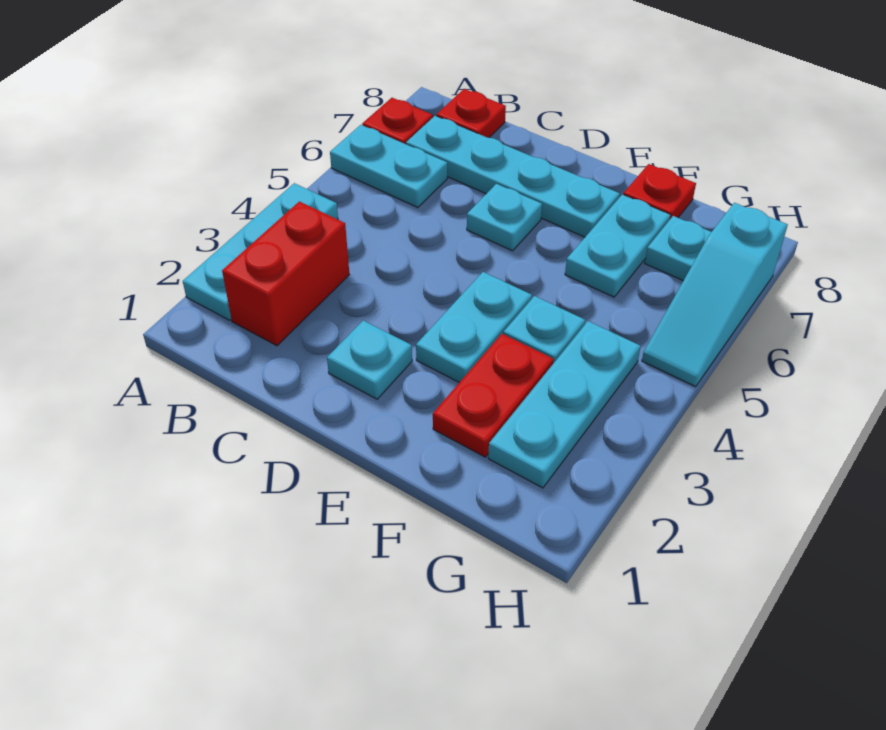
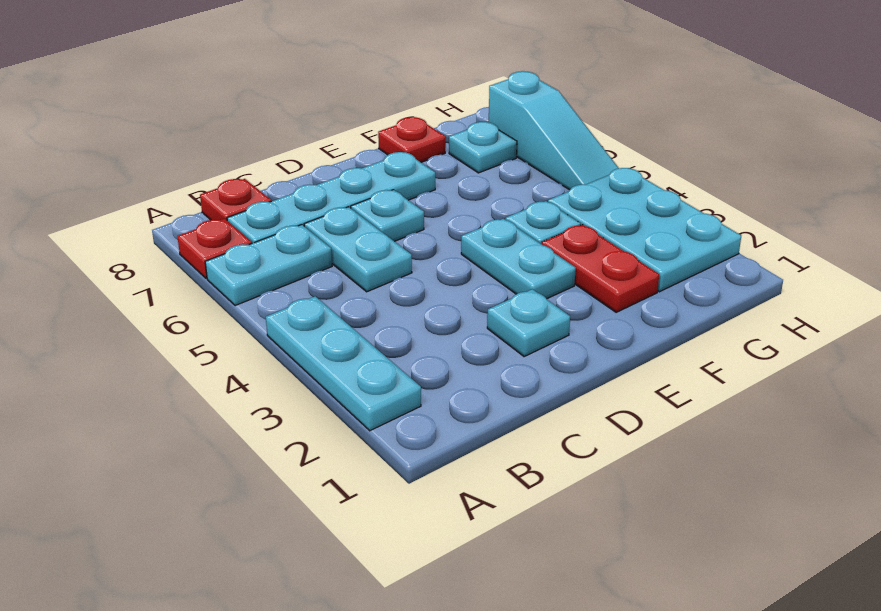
red 1x2 brick [222,201,349,346] -> none
cyan 1x2 plate [565,194,670,297] -> cyan 1x2 plate moved to [304,207,412,292]
cyan 1x3 plate [488,321,641,488] -> cyan 2x3 plate [548,168,741,292]

